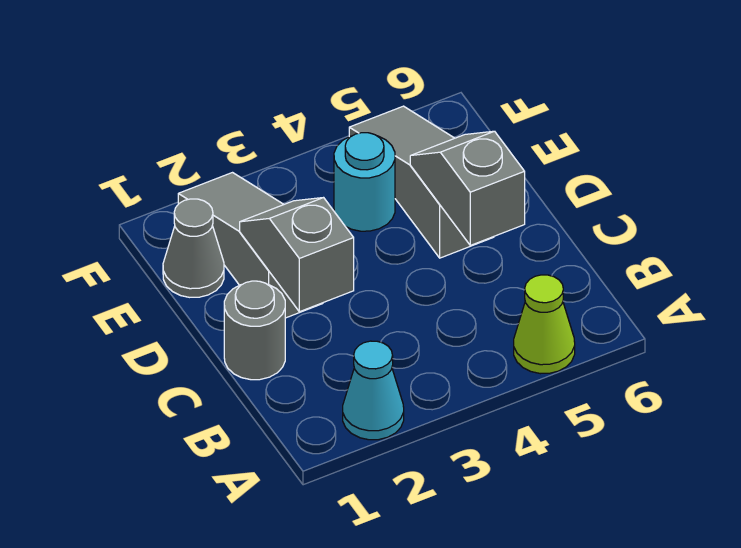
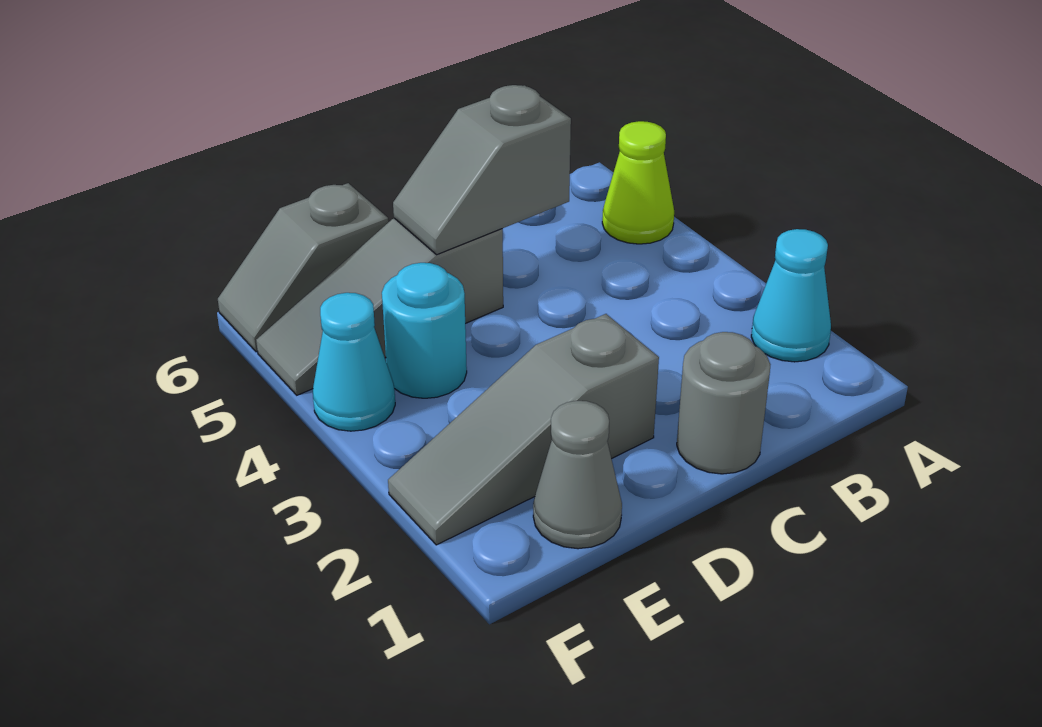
grey 1x2 slope [240,198,354,312] -> grey 1x2 slope moved to [218,183,389,352]
none -> cyan 1x1 cone [313,293,395,431]

